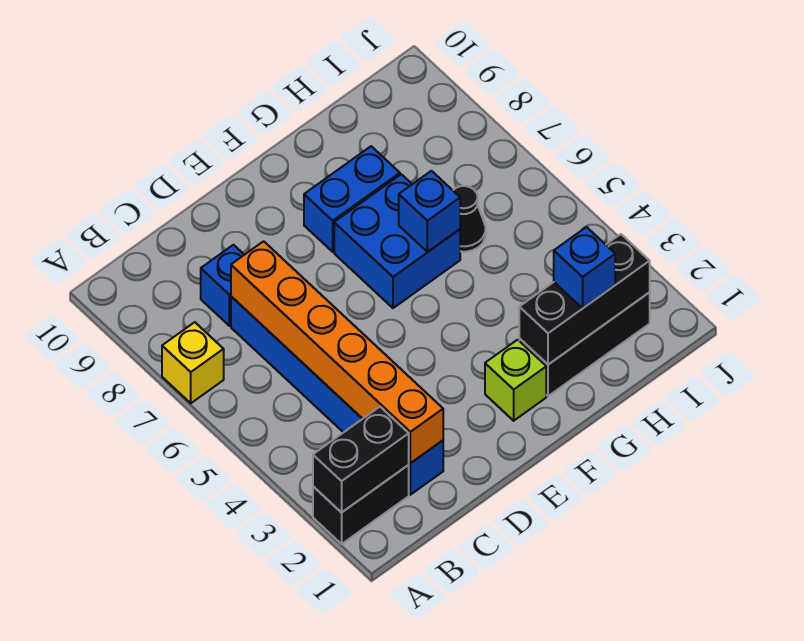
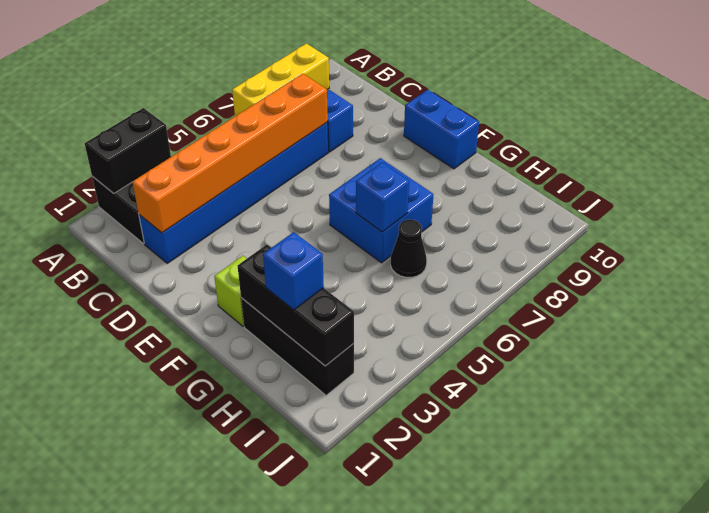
black 1x2 brick [313,407,409,513] -> black 1x2 brick turned to [85,108,171,193]
yellow 1x1 brick [162,322,224,403] -> yellow 1x3 brick [232,43,329,116]
blue 1x2 brick [304,146,400,252] -> blue 1x2 brick moved to [404,90,479,169]

